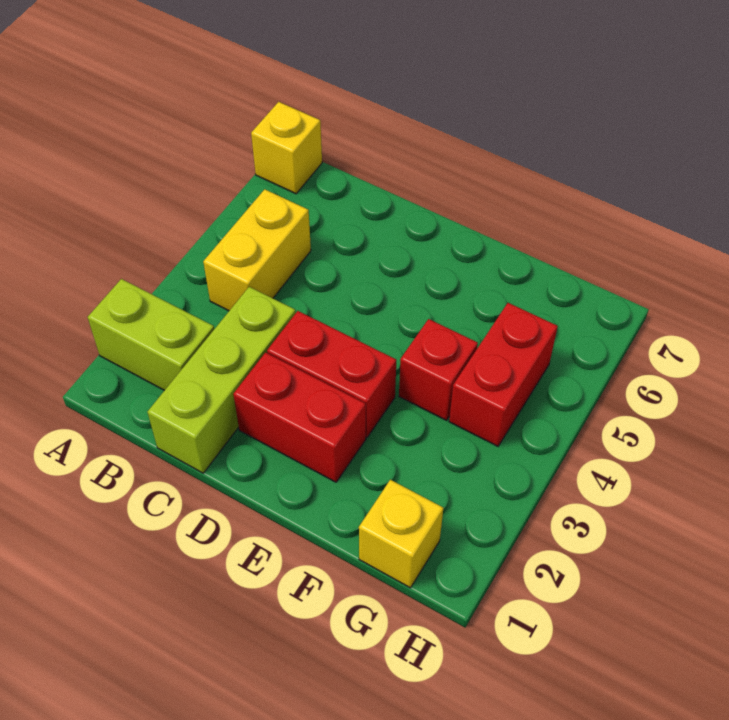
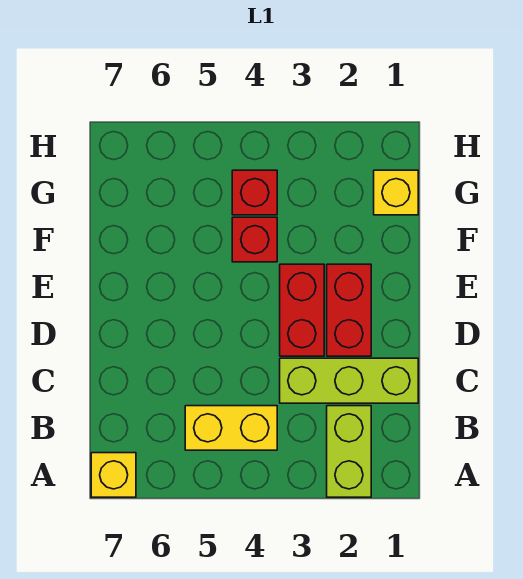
red 1x2 brick [449,303,558,446] -> red 1x1 brick [232,170,277,215]

